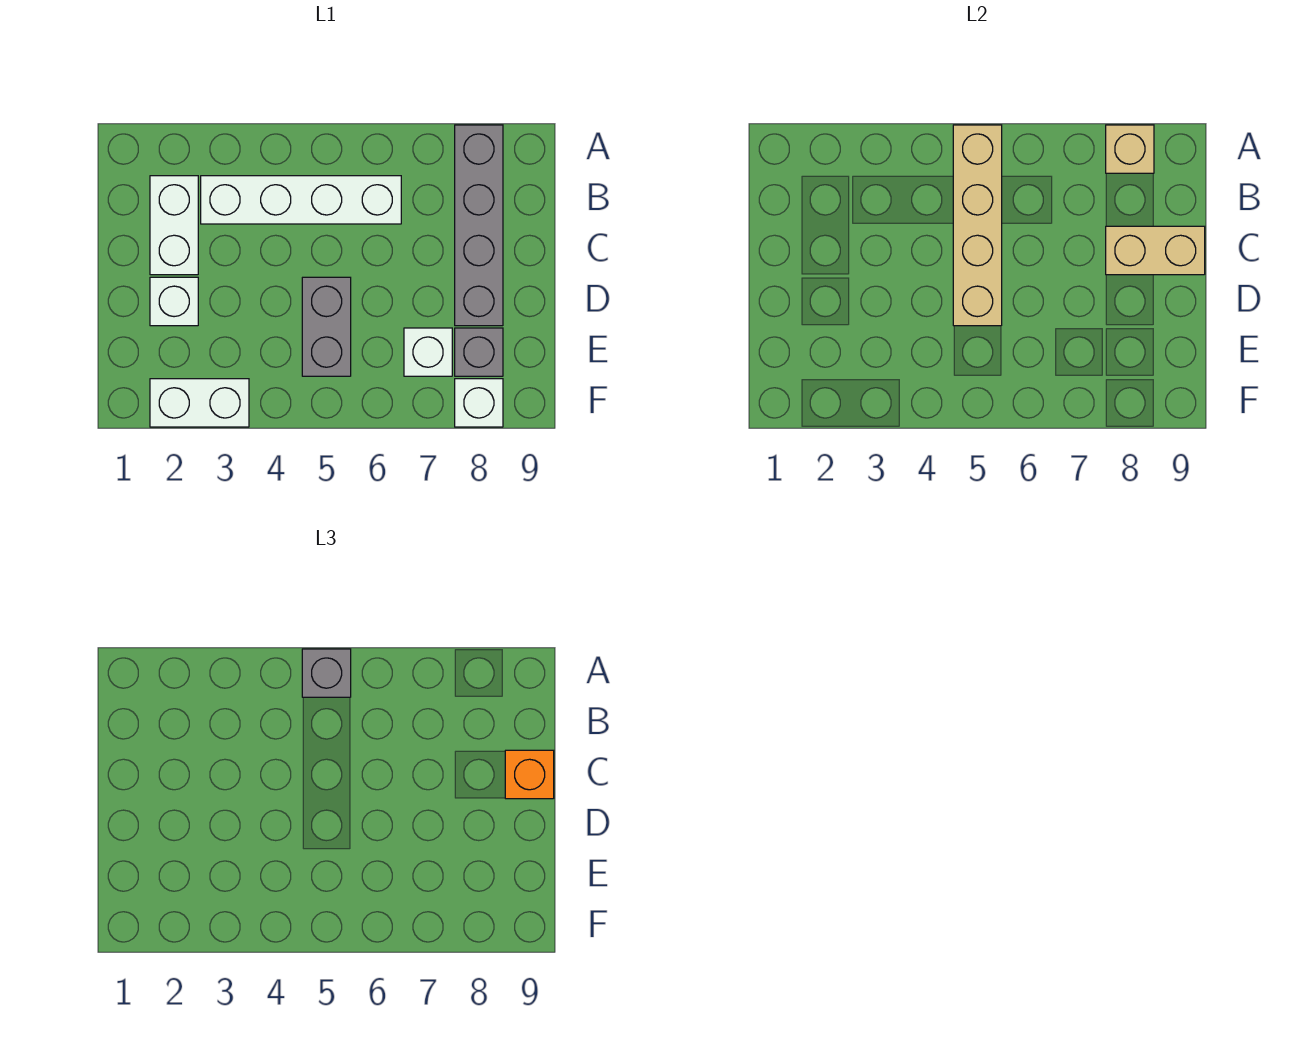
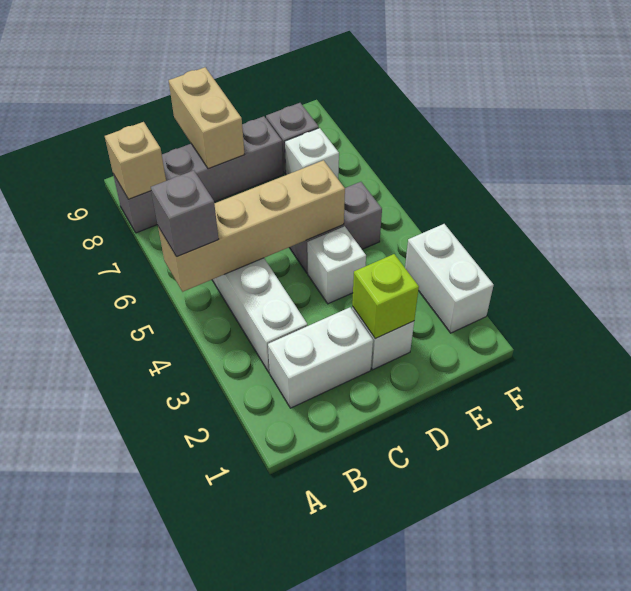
orange 1x1 brick [505,750,554,799] -> none
none -> lime 1x1 brick [352,254,419,339]
white 1x1 brick [455,379,503,427] -> white 1x1 brick moved to [307,226,366,304]

